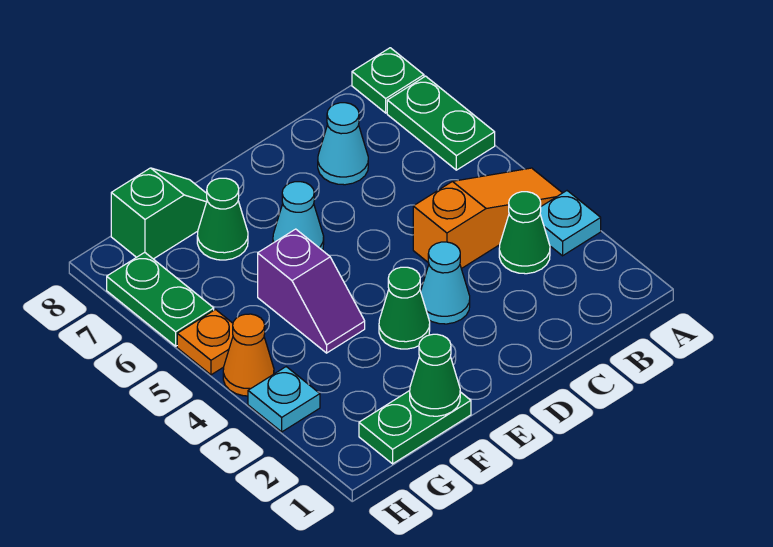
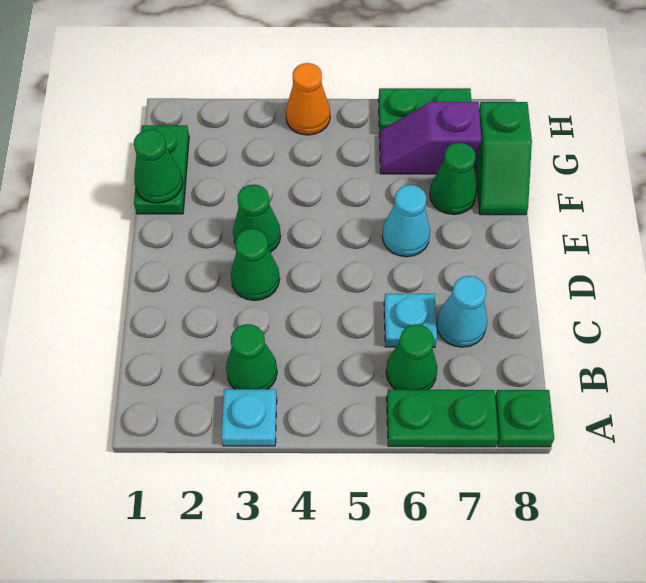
orange 1x3 slope [413,168,562,269] -> none
none -> green 1x1 cone [386,325,437,390]
cyan 1x1 cone [421,242,470,324] -> green 1x1 cone [231,229,280,301]
purple 1x2 slope [258,229,365,353] -> purple 1x2 slope moved to [379,102,481,174]
cyan 1x1 plate [248,367,320,432] -> cyan 1x1 plate moved to [384,294,437,347]
orange 1x1 plate [177,310,233,375] -> none

